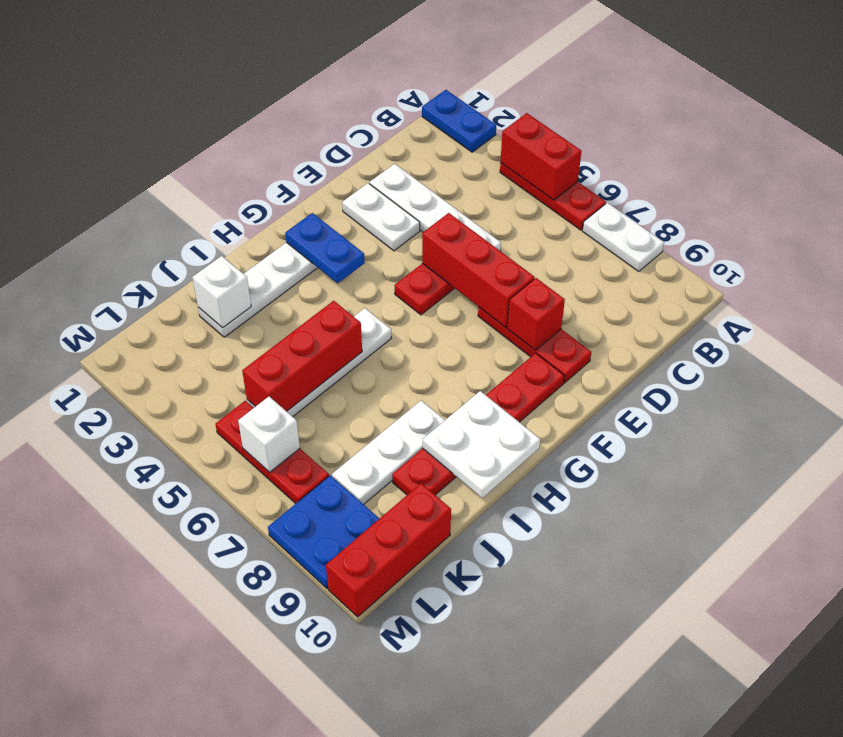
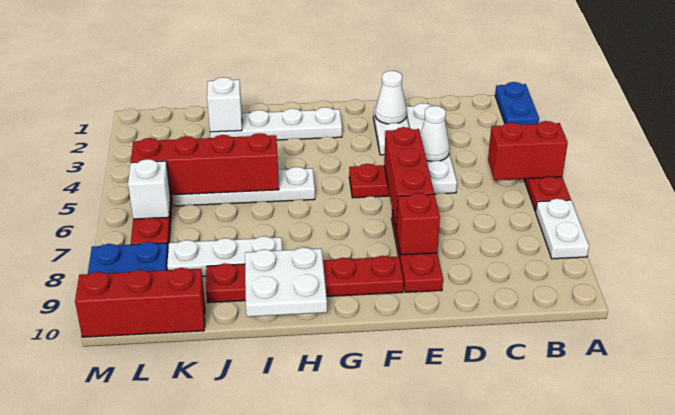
red 1x2 brick [500,113,581,200] -> red 1x2 brick turned to [488,121,568,180]
none -> white 1x1 cone [420,106,449,161]
none -> white 1x1 cone [375,71,407,124]
blue 1x2 plate [285,213,365,283] -> none
red 1x3 brick [242,301,362,411] -> red 1x4 brick [131,133,279,195]

